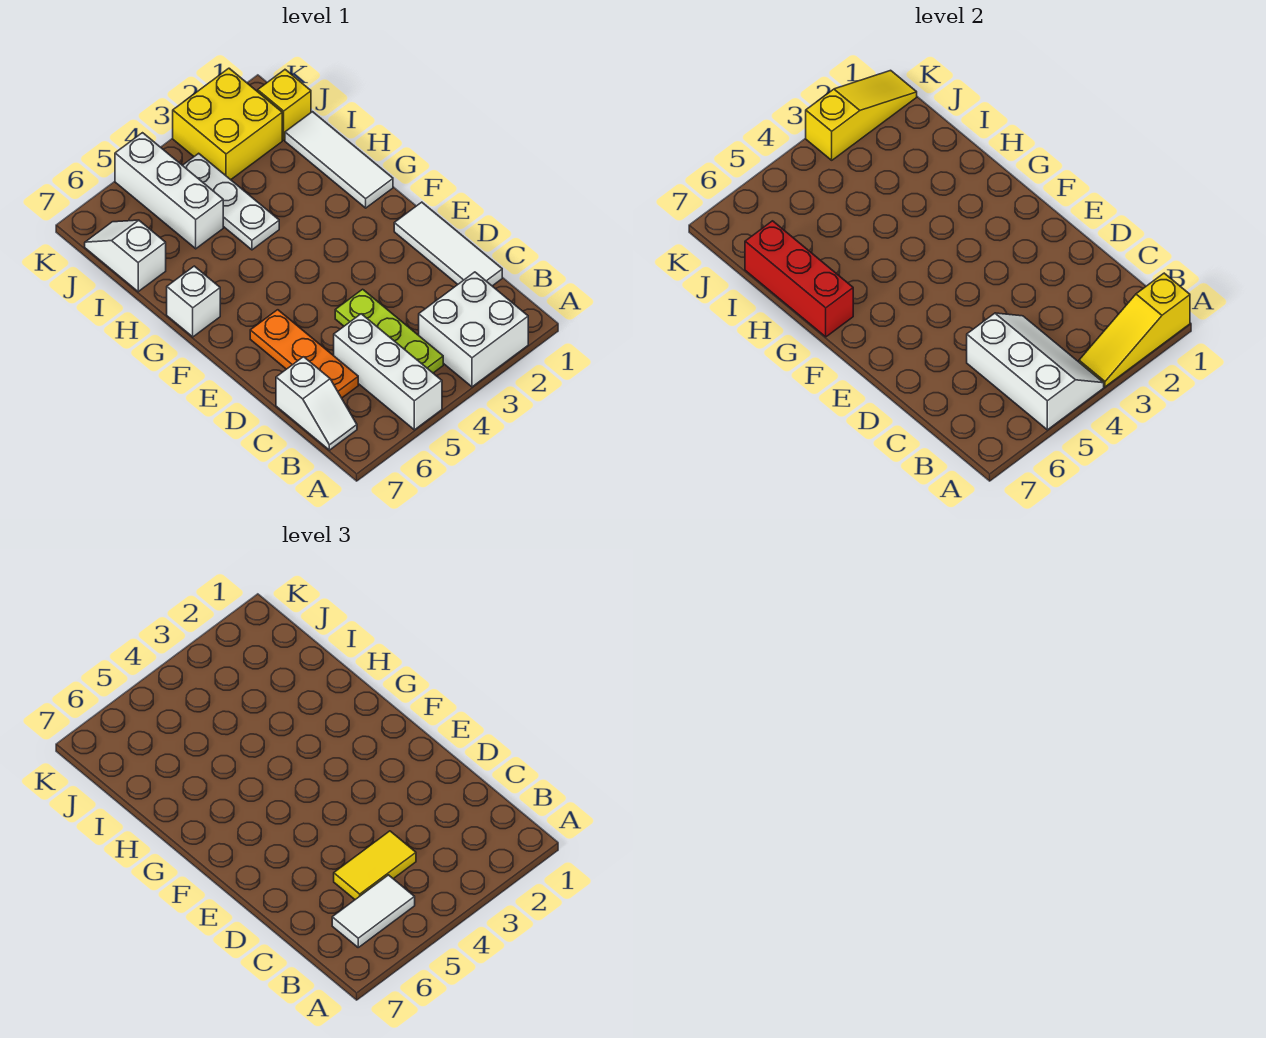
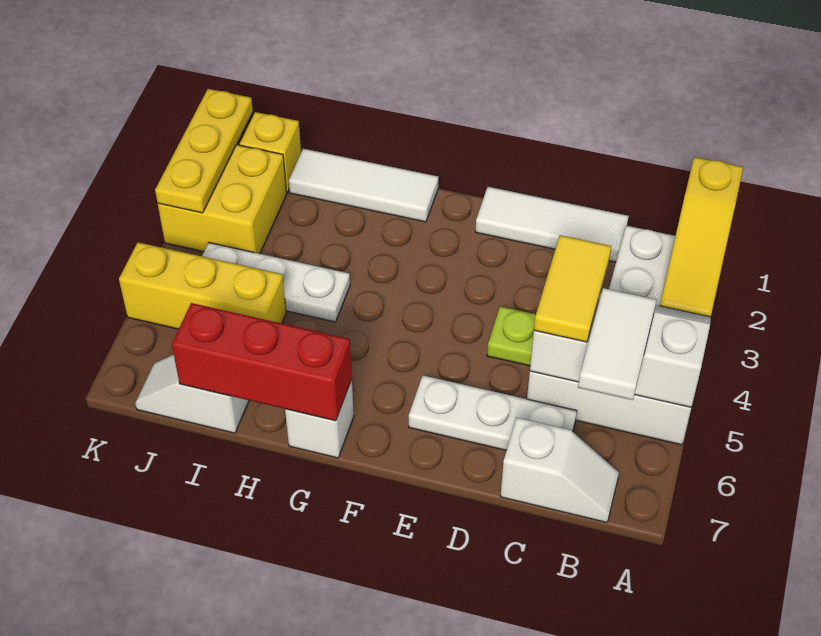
orange 1x3 plate [250,310,358,398] -> white 1x3 plate [409,375,577,450]
white 1x3 brick [115,133,223,249] -> yellow 1x3 brick [119,242,286,329]
yellow 1x3 slope [806,70,917,160] -> yellow 1x3 plate [155,89,253,213]

